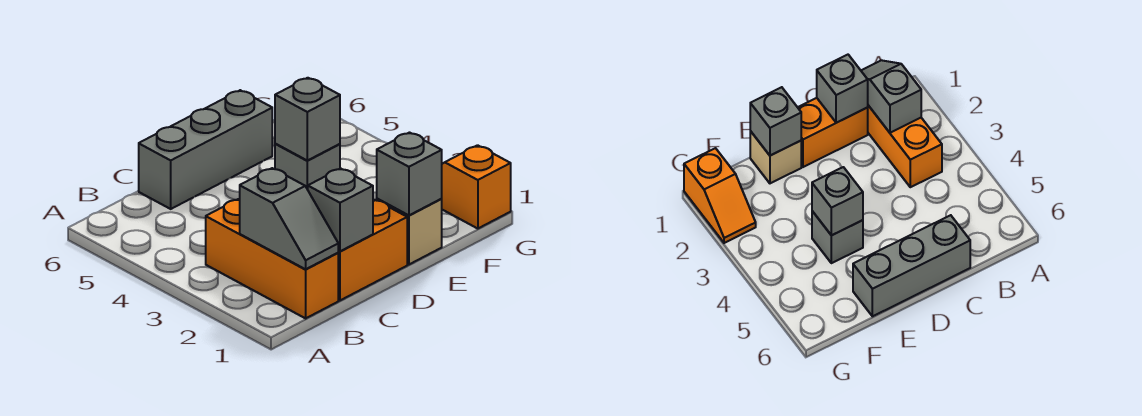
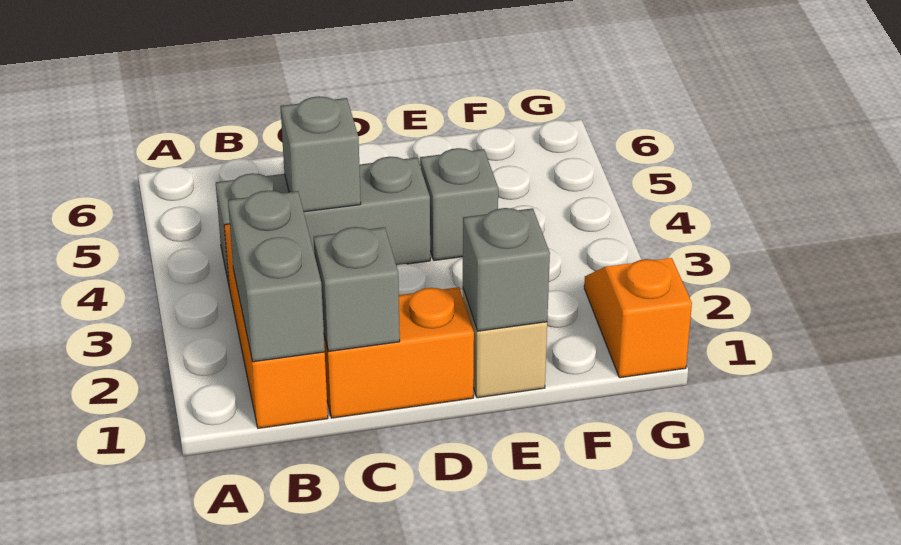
grey 1x2 slope [240,168,338,269] -> grey 1x2 brick [228,191,325,362]
grey 1x3 brick [139,90,272,209] -> grey 1x3 brick moved to [216,157,430,284]
grey 1x1 brick [275,78,340,160] -> grey 1x1 brick moved to [280,96,361,212]

